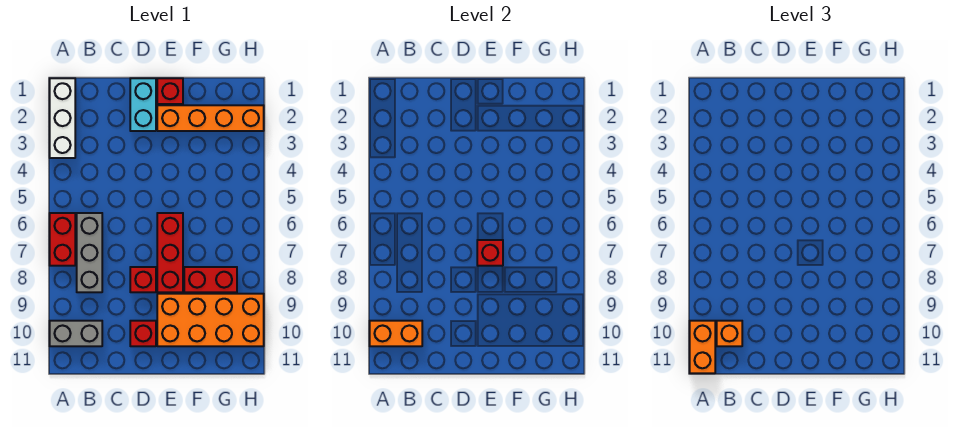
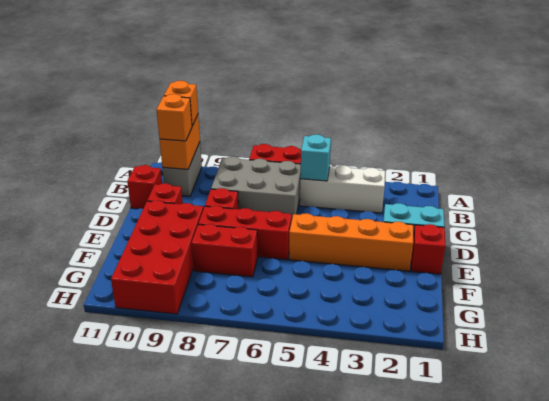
white 1x3 brick [50,78,75,158] -> white 1x3 brick moved to [300,165,385,213]
orange 1x2 brick [690,321,715,373] -> orange 1x1 brick [164,81,198,126]
none -> cyan 1x1 brick [300,134,331,181]
grey 1x3 brick [77,213,102,292] -> grey 2x3 brick [211,156,301,217]
orange 1x4 brick [157,105,264,131] -> orange 1x4 brick turned to [289,213,413,271]
red 1x1 brick [477,240,503,266] -> red 1x1 brick moved to [127,165,162,209]
orange 2x4 brick [157,294,264,346] -> red 2x4 brick [111,200,203,314]
red 1x2 brick [184,267,237,292] -> red 1x2 brick turned to [191,224,258,277]

